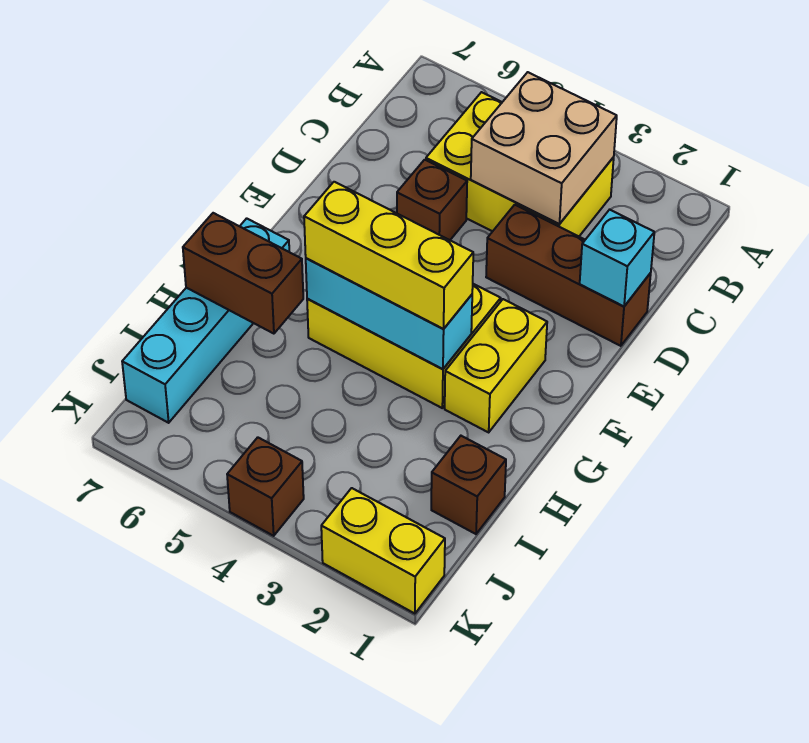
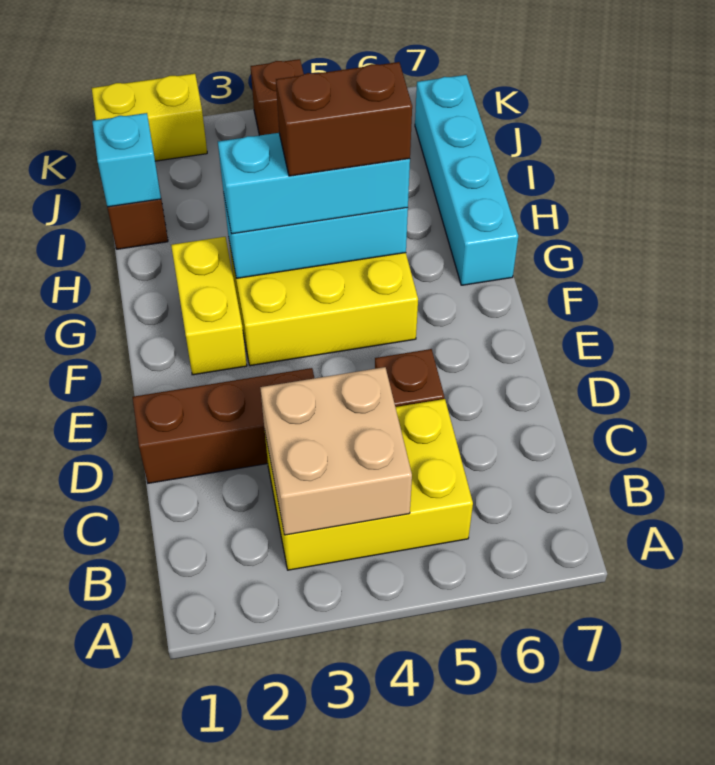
cyan 1x1 brick [580,210,654,307] -> cyan 1x1 brick moved to [92,113,161,207]
yellow 1x3 brick [304,182,473,329] -> cyan 1x3 brick [218,133,410,234]
brown 1x2 brick [183,213,303,334] -> brown 1x2 brick moved to [276,62,412,176]

